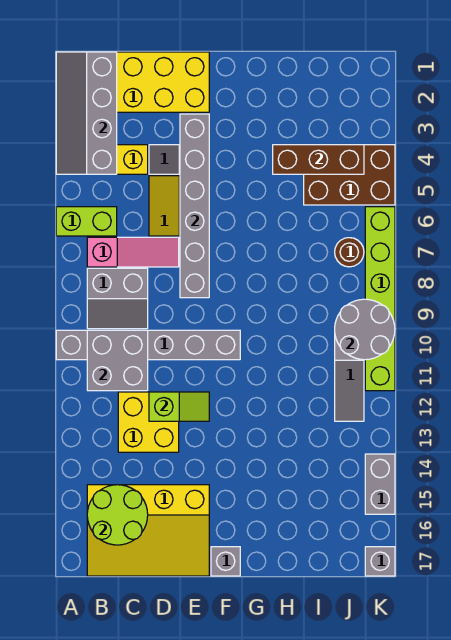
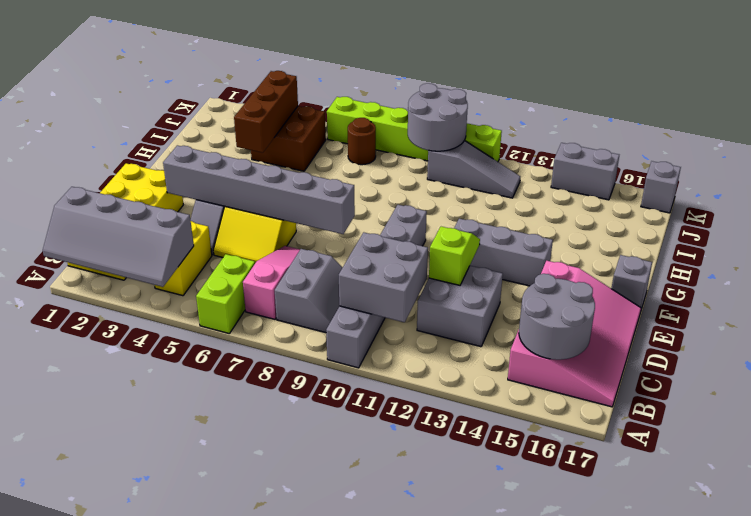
yellow 3x4 slope [87,485,209,576] -> pink 3x4 slope [508,261,641,407]
lime 2x2 round brick [87,485,148,545] -> grey 2x2 round brick [519,274,595,360]
yellow 2x2 brick [118,392,179,452] -> grey 2x2 brick [417,266,503,347]
none -> grey 1x3 brick [454,219,553,286]
brown 2x3 brick [304,145,395,205] -> brown 2x2 brick [251,106,326,171]

